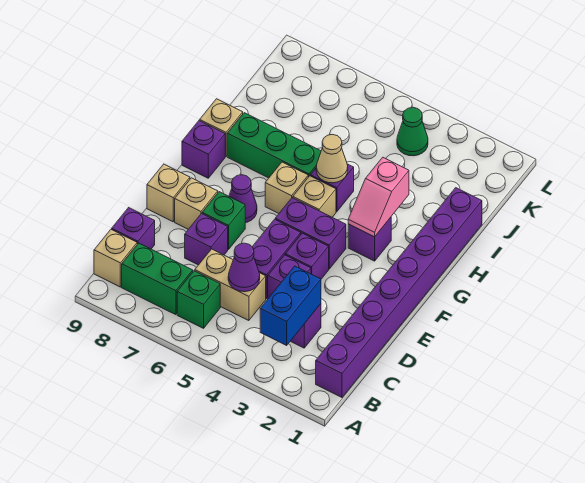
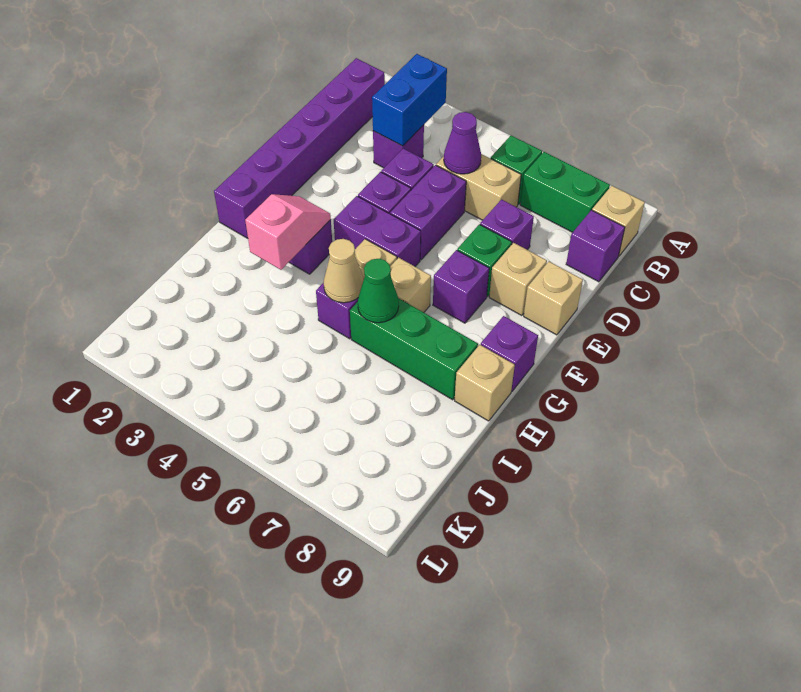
purple 1x8 brick [316,188,482,397] -> purple 1x6 brick [214,58,385,238]
purple 1x1 cone [229,175,257,223] -> purple 1x1 brick [433,250,489,323]
green 1x1 cone [397,107,428,156] -> green 1x1 cone moved to [358,259,399,323]

